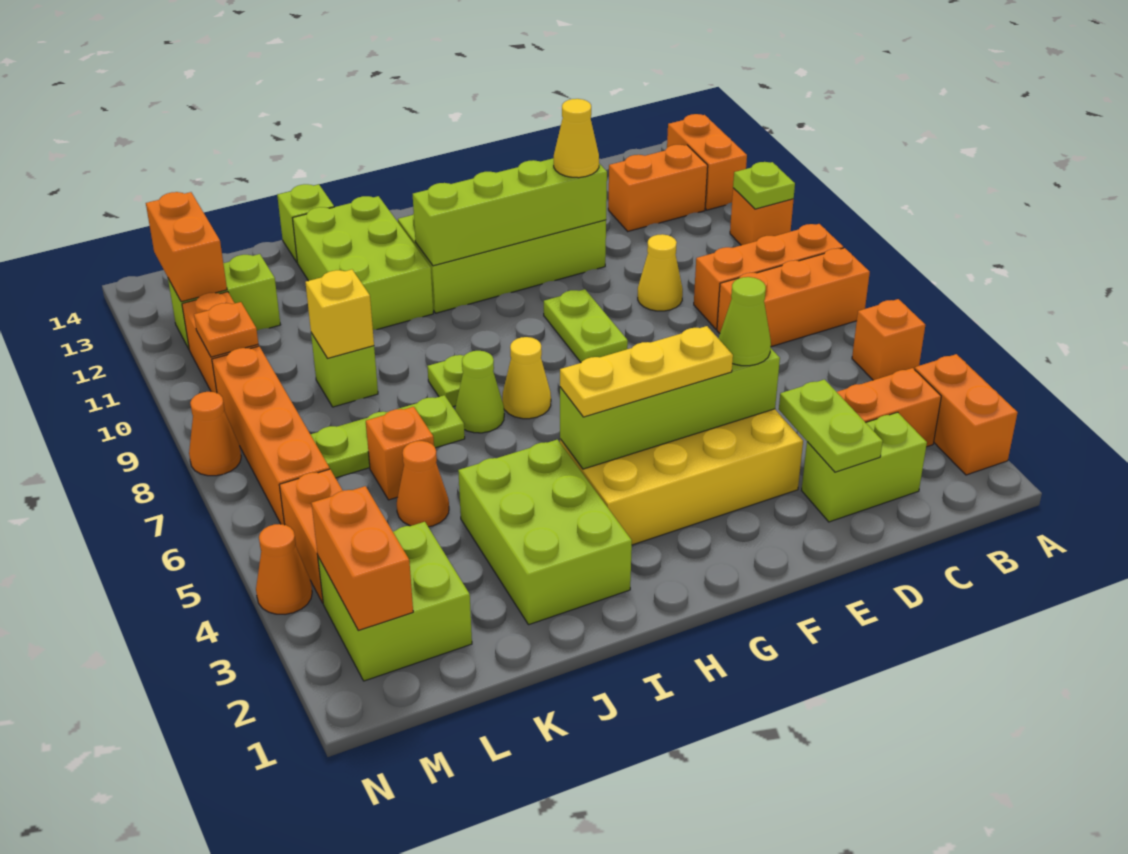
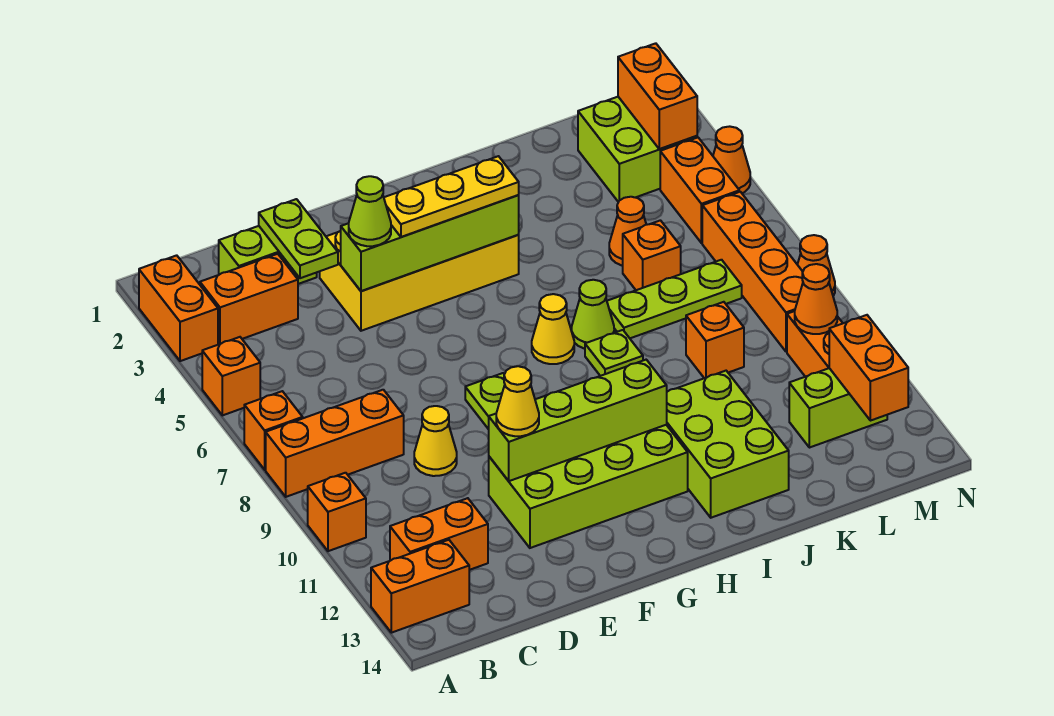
orange 1x3 brick [717,248,870,347] -> orange 1x1 brick [244,391,303,470]
lime 1x1 plate [733,162,795,209] -> none
orange 1x2 brick [667,114,747,210] -> orange 1x2 brick turned to [371,540,469,633]
lime 2x3 brick [458,440,632,625] -> none
lime 1x1 brick [277,184,334,262] -> none
lime 1x1 brick [311,333,378,407] -> orange 1x1 brick [686,302,744,378]
yellow 1x1 brick [305,270,374,358] -> none
orange 1x1 plate [194,302,258,357] -> orange 1x1 cone [795,264,837,334]

